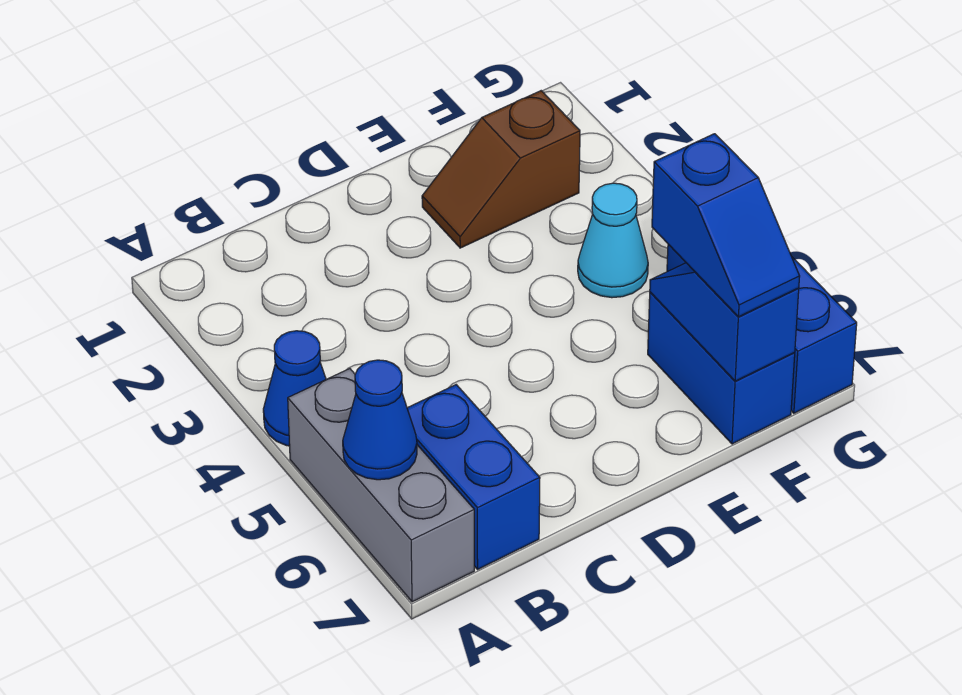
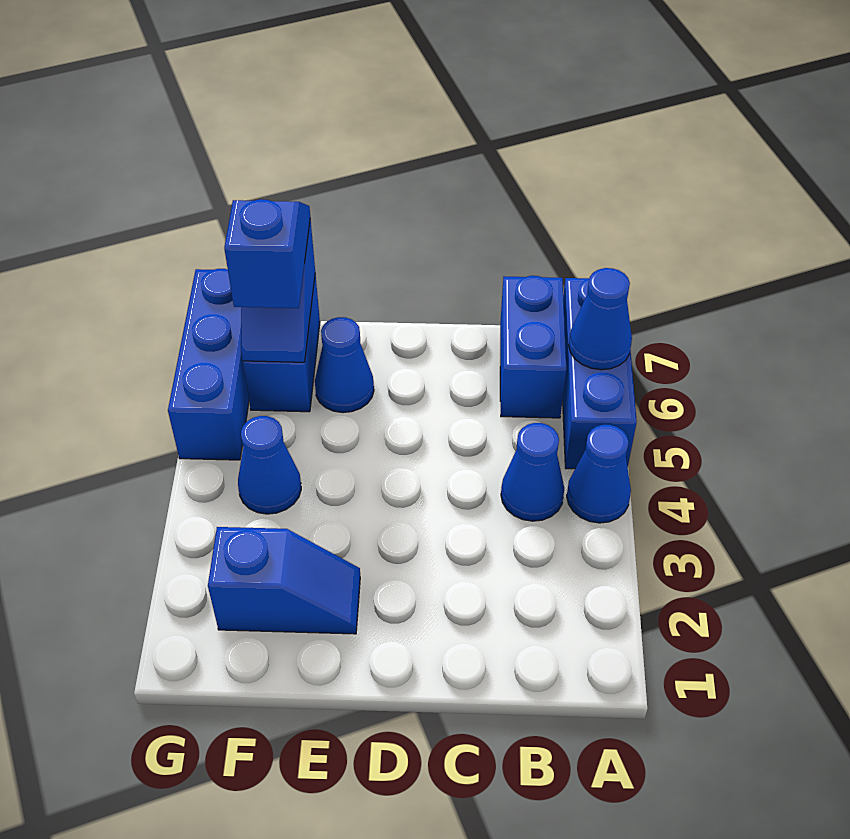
grey 1x3 brick [288,369,474,602] -> blue 1x3 brick [563,278,637,469]
none -> blue 1x1 cone [501,423,564,521]
brown 1x2 slope [422,91,580,248] -> blue 1x2 slope [208,527,360,634]
none -> blue 1x1 cone [315,317,374,413]
cyan 1x1 cone [578,183,648,298] -> blue 1x1 cone [238,416,301,514]

